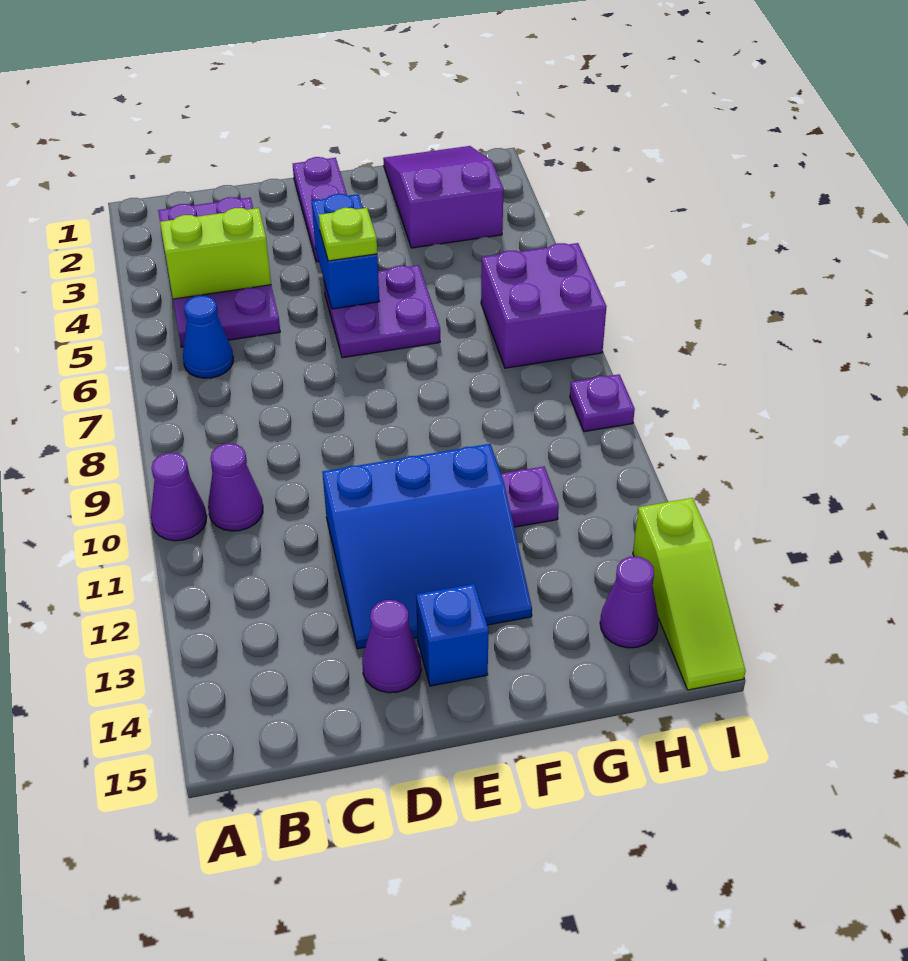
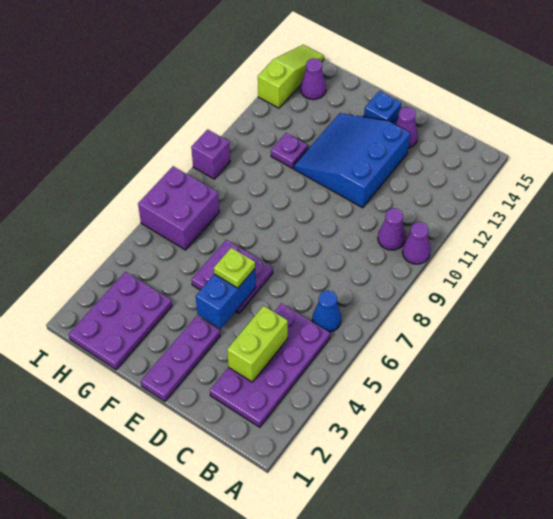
lime 1x2 brick [160,208,271,299] -> lime 1x2 brick turned to [227,306,288,382]
blue 3x3 slope [322,444,532,649] -> blue 3x3 slope turned to [294,113,410,208]
purple 2x3 slope [383,146,504,248] -> purple 2x3 plate [69,272,172,369]
purple 1x1 plate [570,374,635,432] -> purple 1x1 brick [191,129,230,179]

